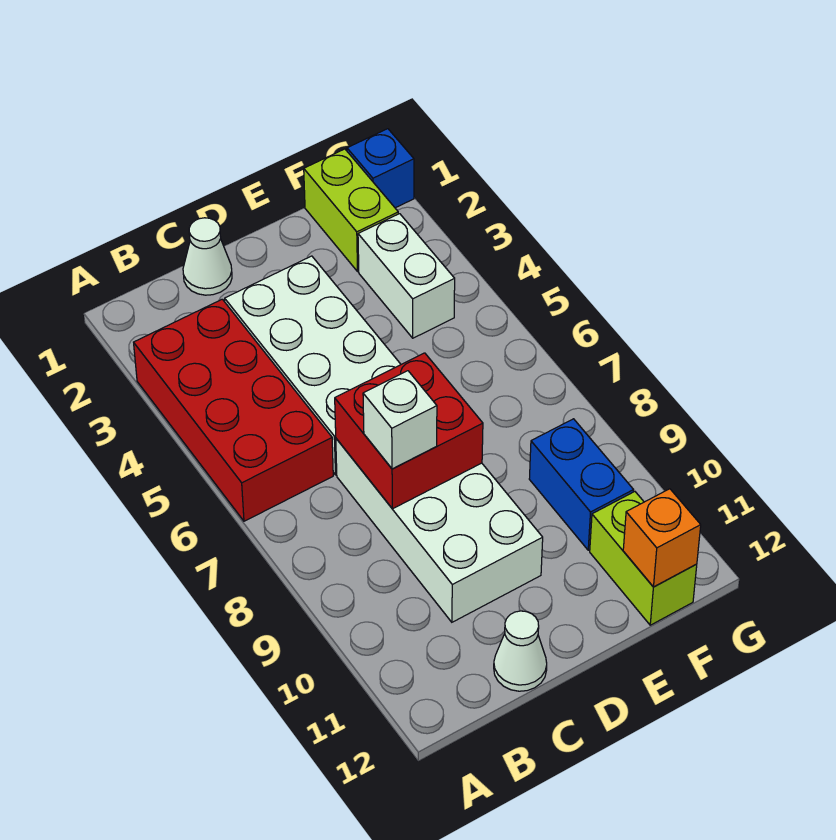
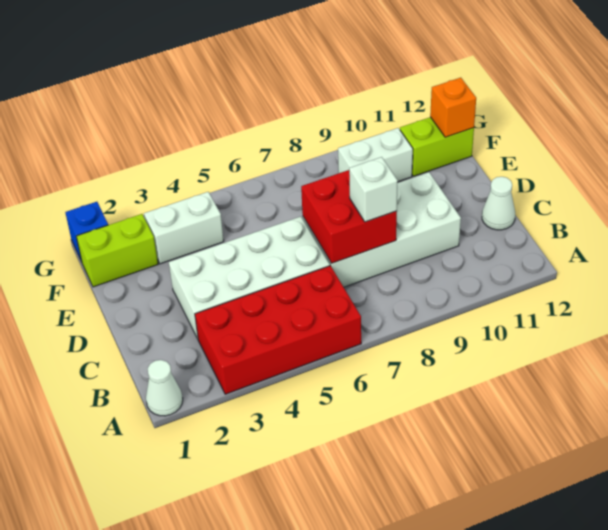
white 1x1 cone [183,218,232,295] -> white 1x1 cone moved to [146,360,183,416]
blue 1x2 brick [529,419,633,550] -> white 1x2 brick [338,128,413,182]

